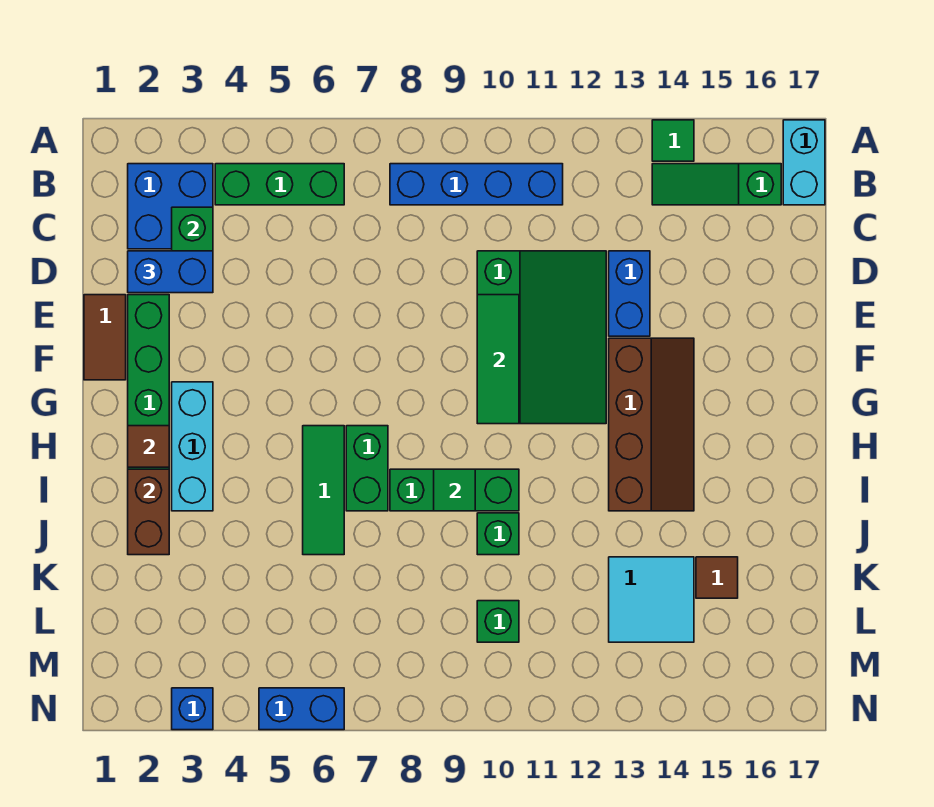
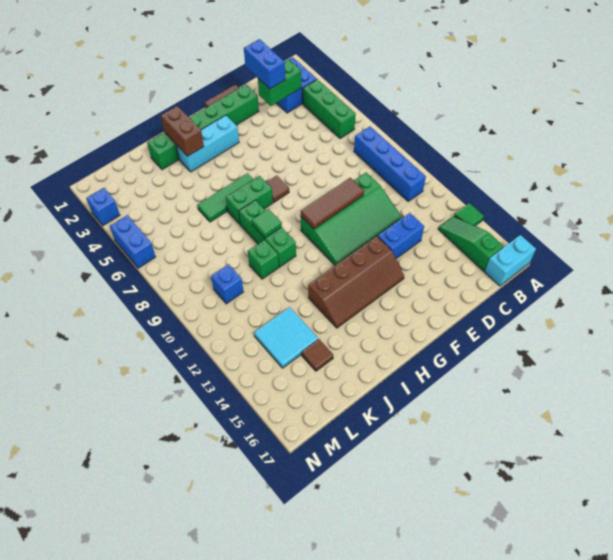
green 1x3 tile [477,295,519,424] -> brown 1x3 tile [301,178,364,229]
brown 1x1 tile [128,426,169,467] -> brown 1x1 tile moved to [266,176,289,202]
brown 1x2 brick [128,469,169,555] -> brown 1x2 brick turned to [161,106,204,156]
green 1x1 brick [477,601,519,642] -> blue 1x1 brick [211,264,243,304]

